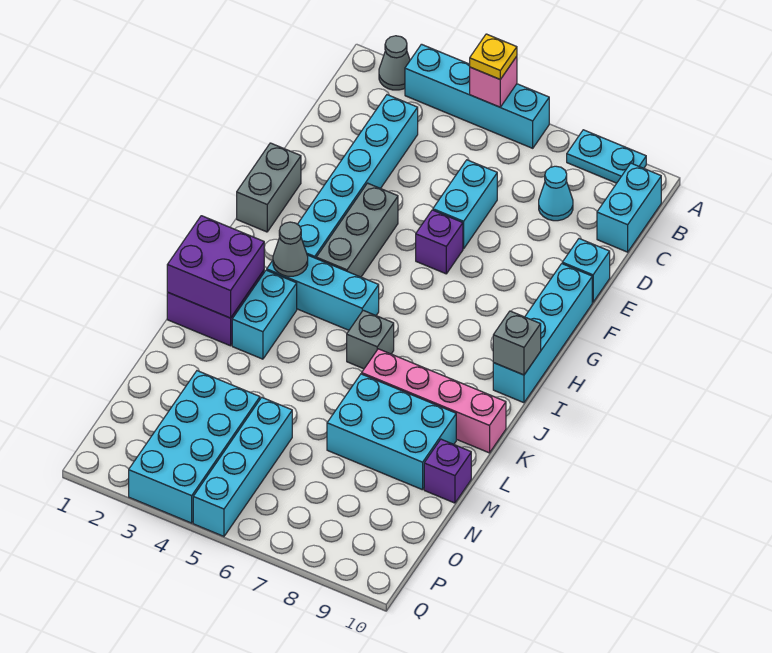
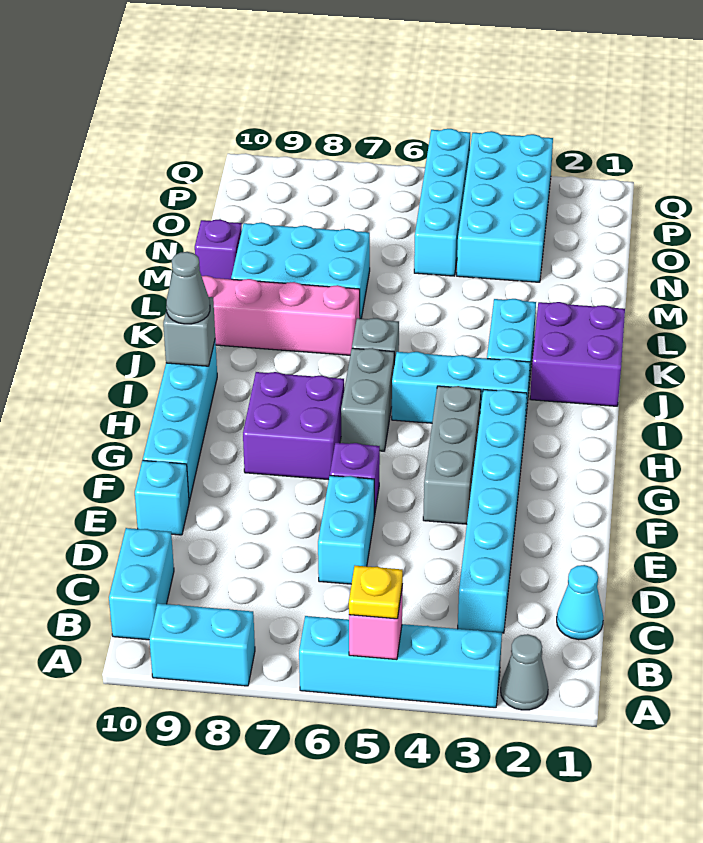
cyan 1x2 plate [567,130,646,183] -> cyan 1x2 brick [149,603,255,686]
cyan 1x1 cone [539,166,573,221] -> cyan 1x1 cone moved to [557,565,603,640]
grey 1x2 brick [237,143,301,232] -> grey 1x2 brick moved to [341,348,394,451]
grey 1x1 cone [273,222,308,276] -> grey 1x1 cone moved to [166,252,210,324]
purple 2x2 brick [167,216,264,318] -> purple 2x2 brick moved to [243,372,344,480]

